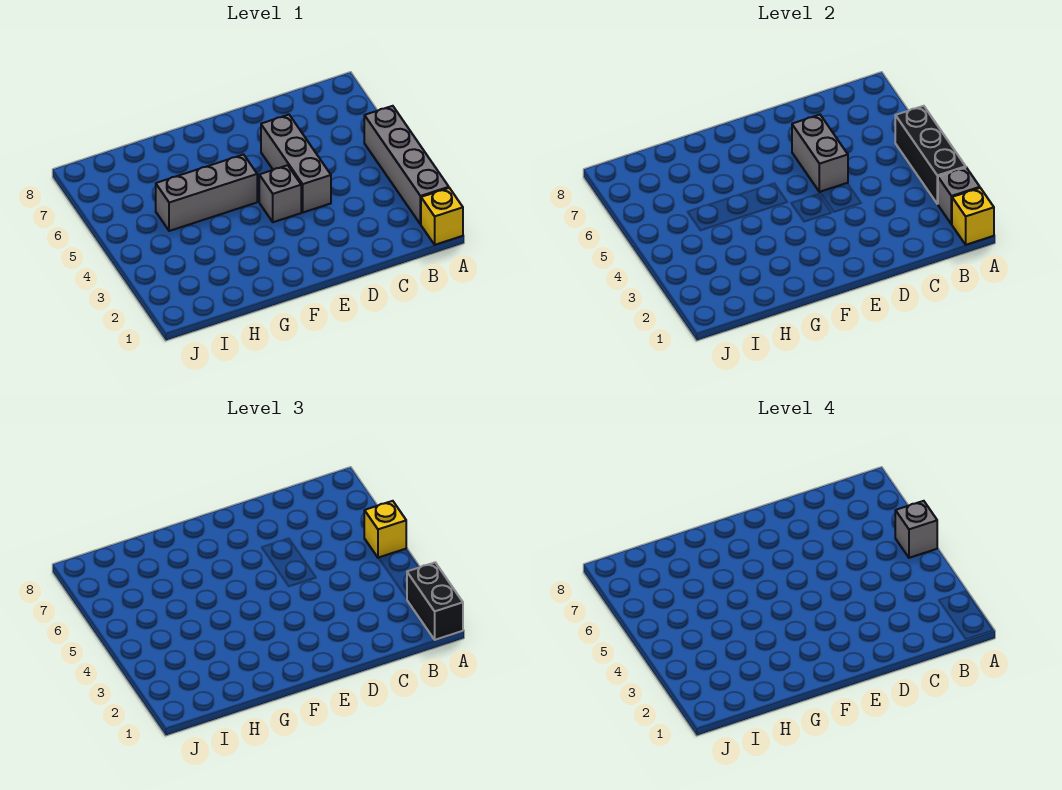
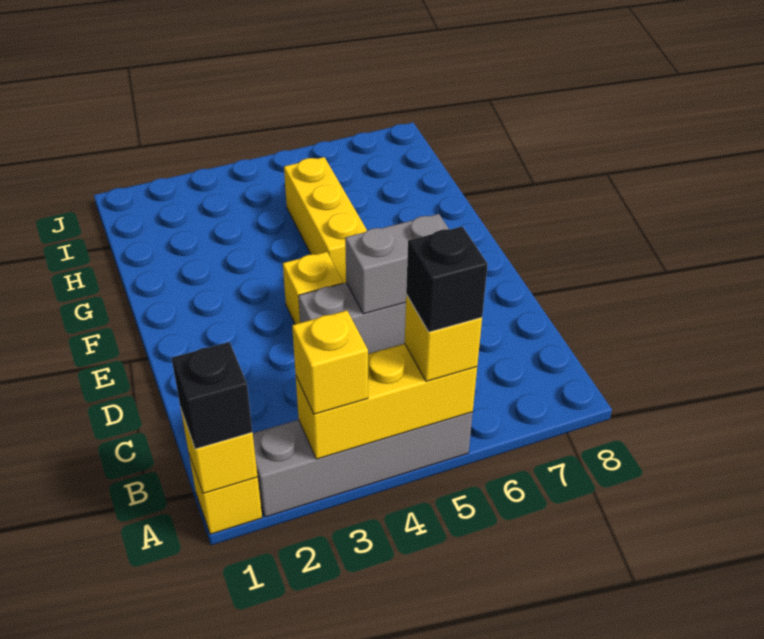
black 1x2 brick [407,563,463,640] -> black 1x1 brick [172,342,252,449]
grey 1x1 brick [938,168,980,224] -> none
black 1x3 brick [895,106,966,204] -> yellow 1x3 brick [296,344,477,459]
none -> yellow 1x1 brick [292,310,368,414]
grey 1x1 brick [895,501,937,558] -> black 1x1 brick [406,226,488,332]
grey 1x1 brick [259,165,301,222] -> yellow 1x1 brick [283,252,343,324]
grey 1x3 brick [156,155,257,231] -> yellow 1x3 brick [284,157,367,283]

